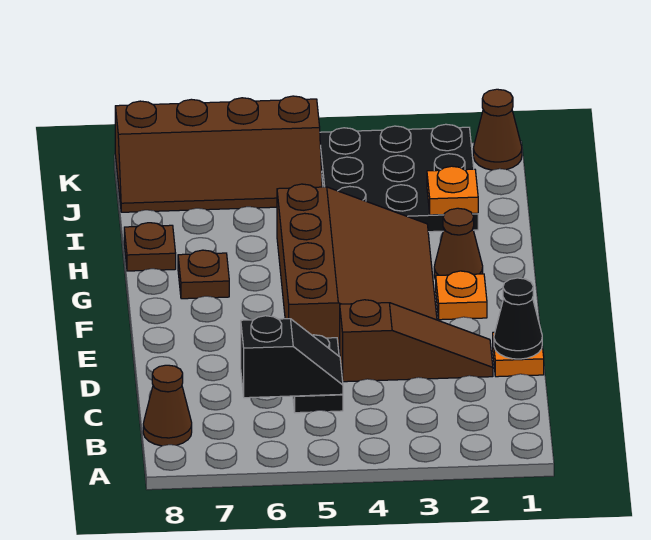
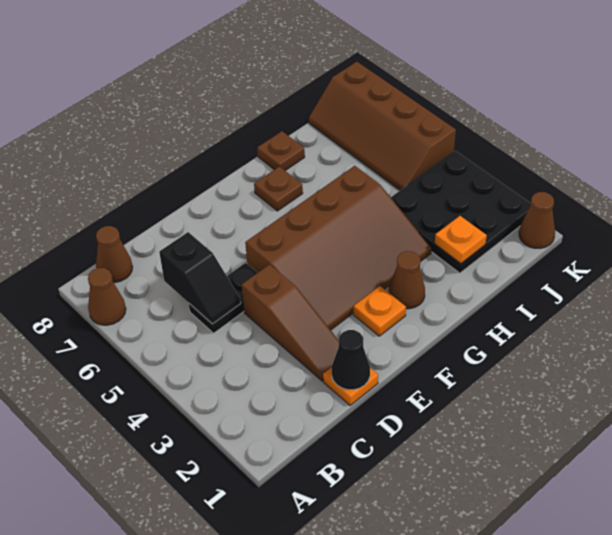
none -> brown 1x1 cone [88,268,126,325]

